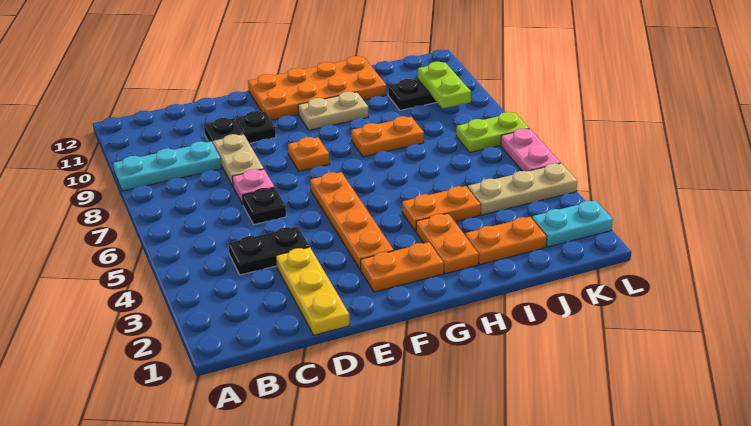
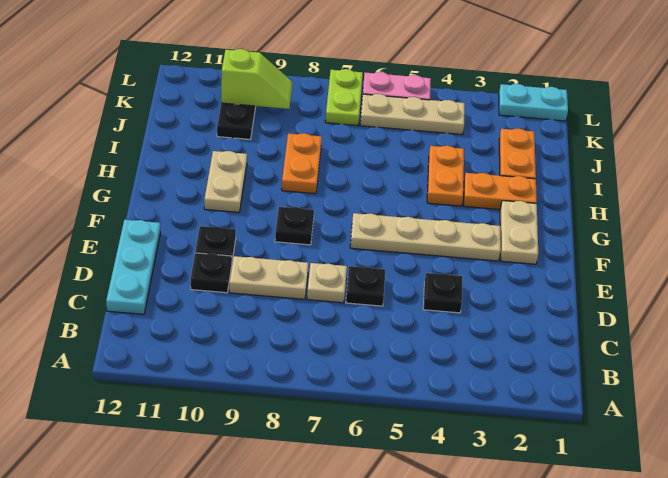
cyan 1x3 plate [113,141,221,191] -> cyan 1x3 plate moved to [106,220,160,314]
black 1x2 plate [228,226,309,275] -> black 1x1 plate [423,273,462,313]
yellow 1x3 plate [276,247,350,335] -> none
pink 1x1 plate [232,169,274,204] -> tan 1x1 plate [307,263,347,303]
orange 1x2 plate [361,242,444,292] -> tan 1x2 plate [500,201,538,264]
orange 1x4 plate [310,172,394,270] -> tan 1x4 plate [350,213,501,261]
orange 1x1 plate [288,137,330,171] -> black 1x1 plate [275,207,314,245]
orange 2x4 plate [248,56,386,120] -> none
tan 1x3 plate [468,163,577,215] -> tan 1x3 plate turned to [360,94,465,135]
cyan 1x2 plate [532,200,613,247] -> cyan 1x2 plate turned to [499,84,568,121]
lime 1x2 plate [418,62,471,108] -> lime 1x2 slope [221,49,292,109]

